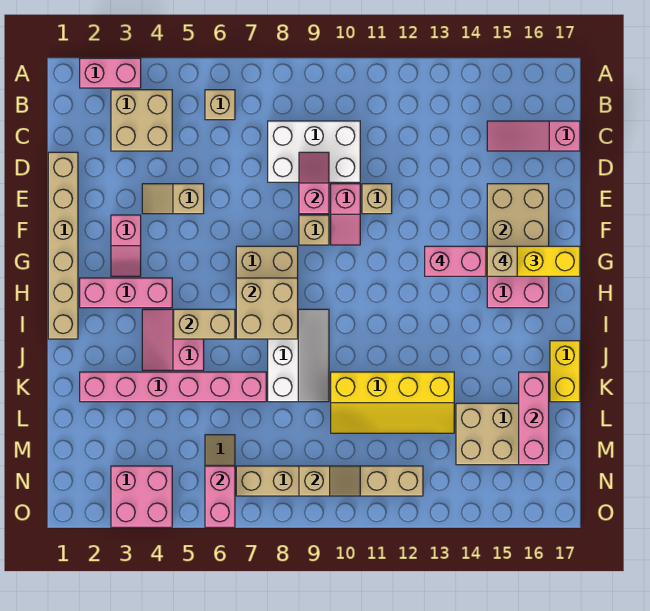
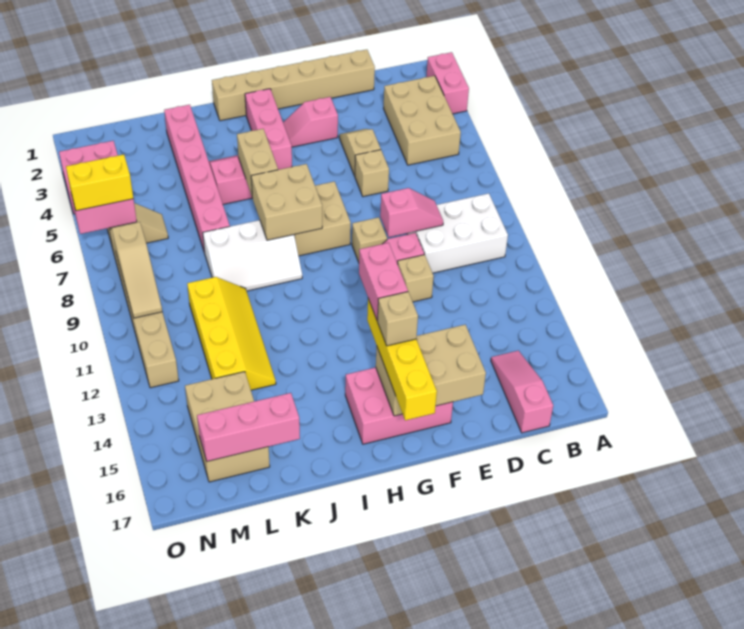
tan 2x2 brick [111,90,172,151] -> tan 2x3 brick [384,76,461,165]
tan 1x1 brick [205,90,235,120] -> tan 1x1 brick moved to [355,150,389,197]
white 2x3 brick [268,121,360,182] -> white 2x3 brick turned to [407,193,508,273]
yellow 1x2 brick [550,341,580,402] -> yellow 1x2 brick moved to [66,154,133,211]
yellow 2x4 slope [331,372,454,433] -> yellow 2x4 slope turned to [187,277,276,390]
tan 1x2 slope [299,466,360,496] -> tan 1x3 slope [112,222,162,318]

